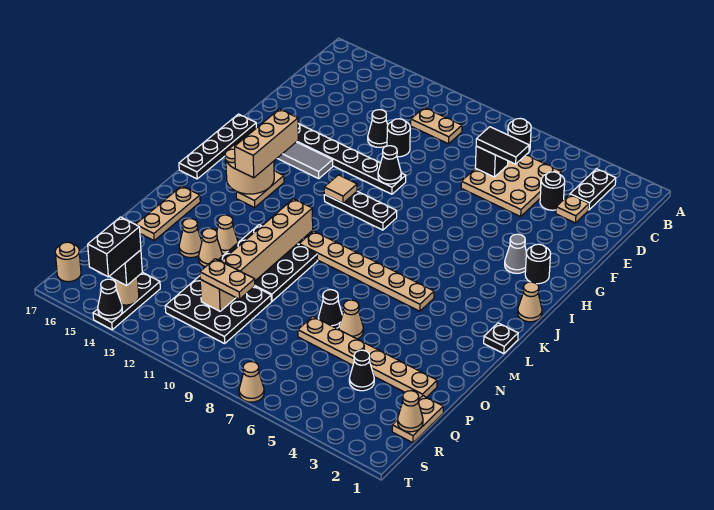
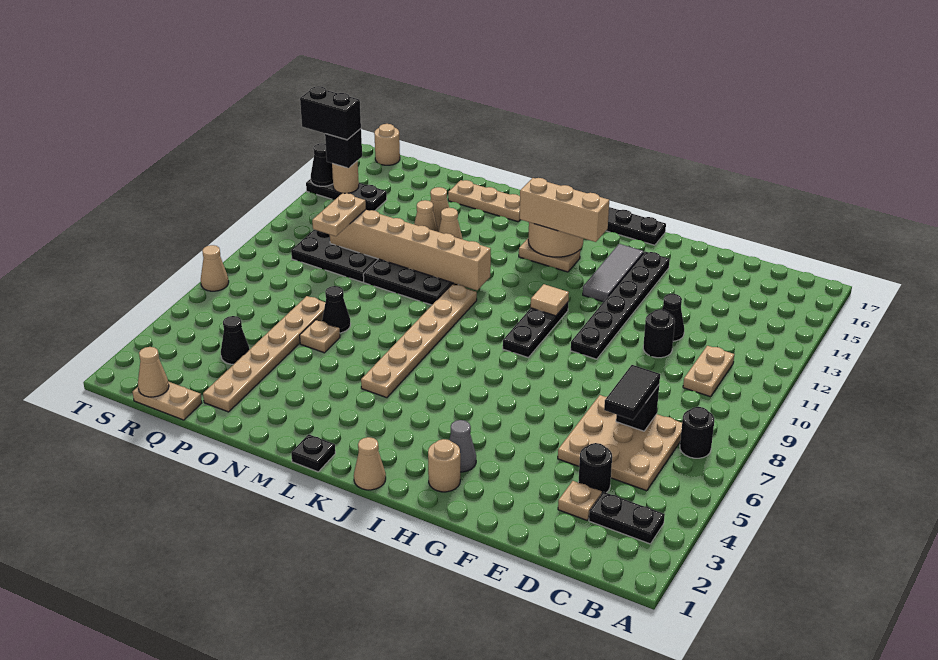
black 1x1 cone [378,146,401,184] -> none
black 1x1 round brick [525,244,551,284] -> tan 1x1 round brick [428,439,460,492]
tan 1x1 cone [339,300,363,339] -> tan 1x1 plate [300,320,340,353]

